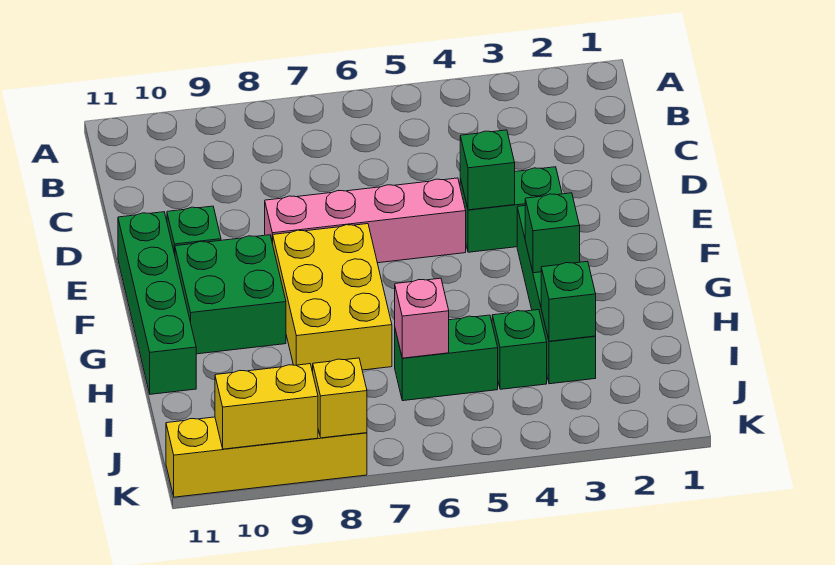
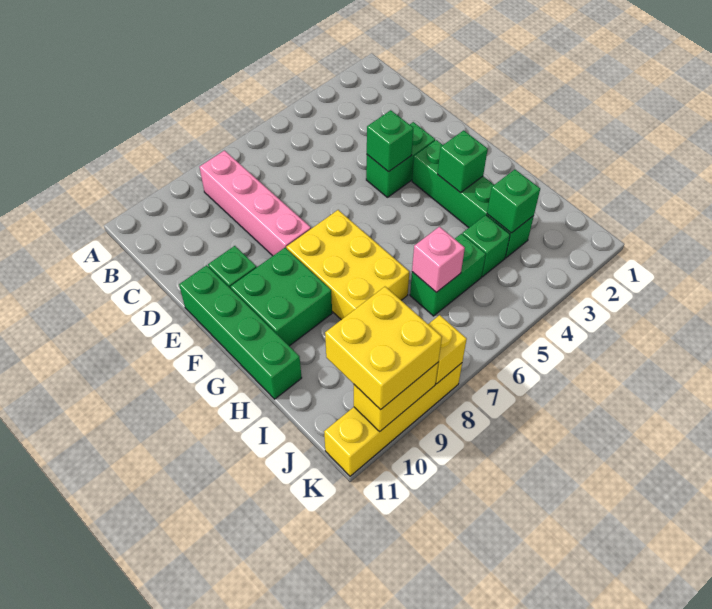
pink 1x4 brick [265,178,466,263] -> pink 1x4 brick turned to [200,151,311,256]
none -> yellow 2x2 brick [325,287,442,410]

